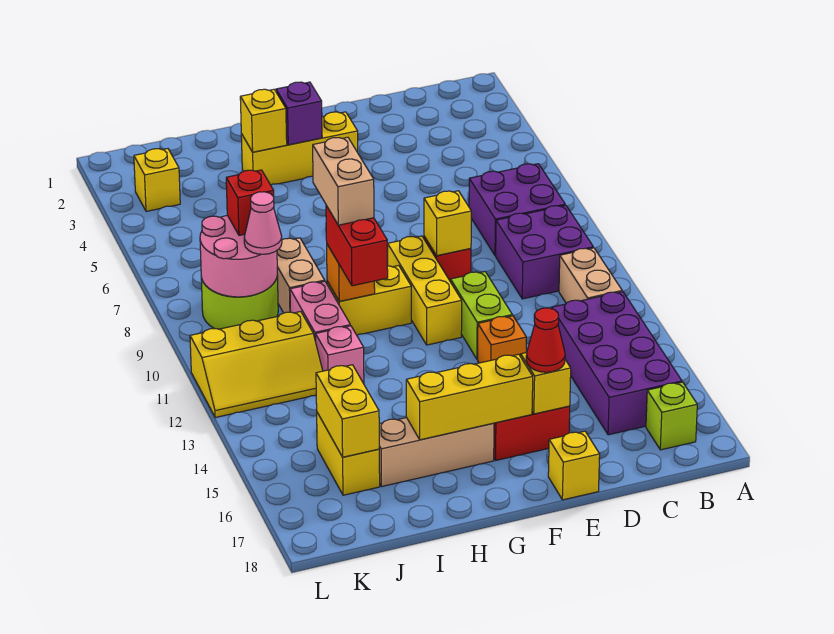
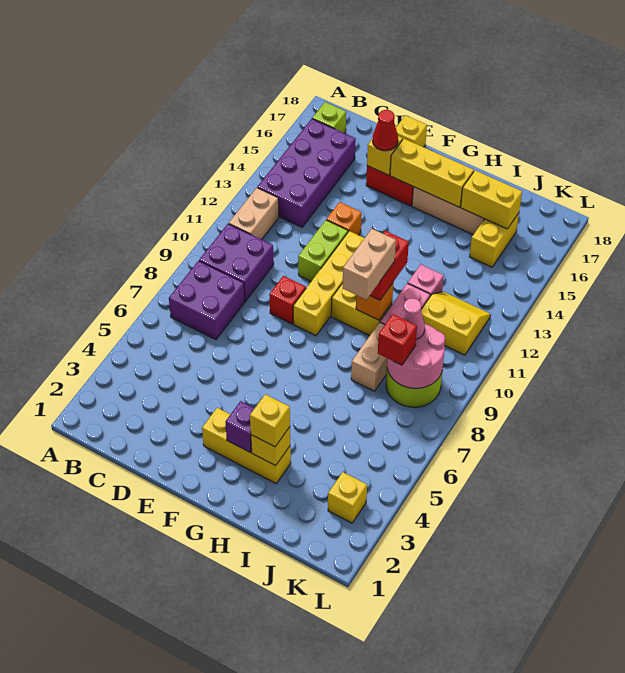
yellow 1x1 brick [424,191,471,256] -> yellow 1x1 brick moved to [250,394,290,447]
yellow 1x3 brick [387,236,462,345] -> yellow 1x4 brick [293,231,364,336]
yellow 2x3 slope [190,312,323,417] -> yellow 2x2 slope [421,292,491,355]
yellow 1x2 brick [316,365,379,457] -> yellow 1x2 brick turned to [461,170,522,229]

